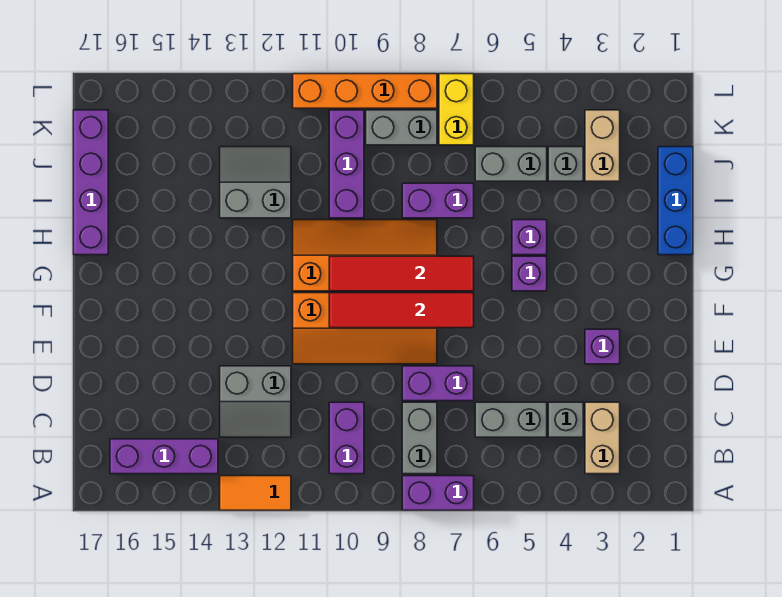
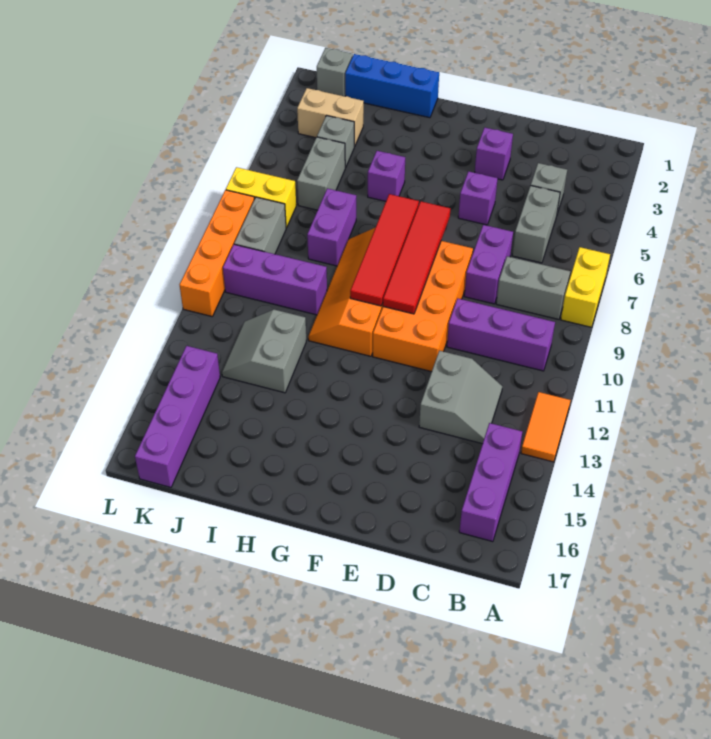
purple 1x2 brick [402,476,474,510] -> yellow 1x2 brick [561,247,610,327]
tan 1x2 brick [585,402,620,474] -> none
purple 1x2 brick [329,402,364,474] -> purple 1x3 brick [447,298,555,371]
orange 2x4 slope [293,293,437,364] -> orange 2x4 brick [373,241,473,372]
purple 1x1 brick [512,256,547,291] -> purple 1x1 brick moved to [458,171,498,225]
purple 1x4 brick [73,110,108,255] -> purple 1x4 brick turned to [135,346,220,487]
none -> grey 1x1 brick [317,48,353,96]

